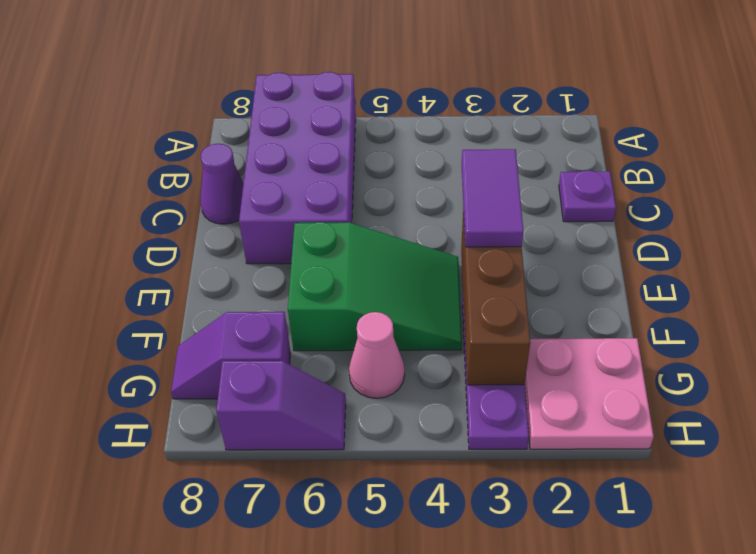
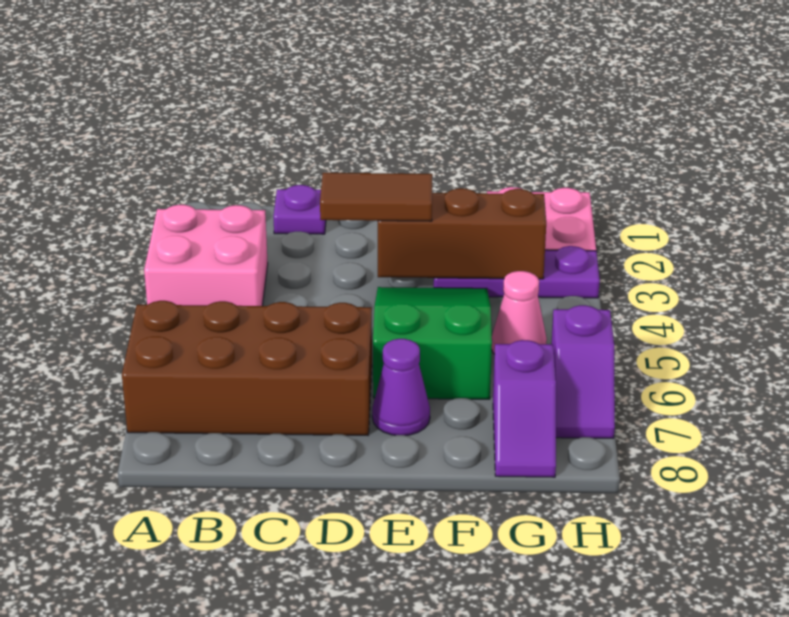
none -> pink 2x2 brick [144,205,268,306]
purple 2x4 brick [239,72,356,264] -> brown 2x4 brick [122,301,372,435]
purple 1x1 cone [200,144,244,224] -> purple 1x1 cone moved to [372,339,430,435]
purple 1x2 tile [462,149,523,247] -> brown 1x2 tile [320,173,432,221]
purple 1x2 slope [216,361,346,450] -> purple 1x2 slope turned to [551,305,615,438]

